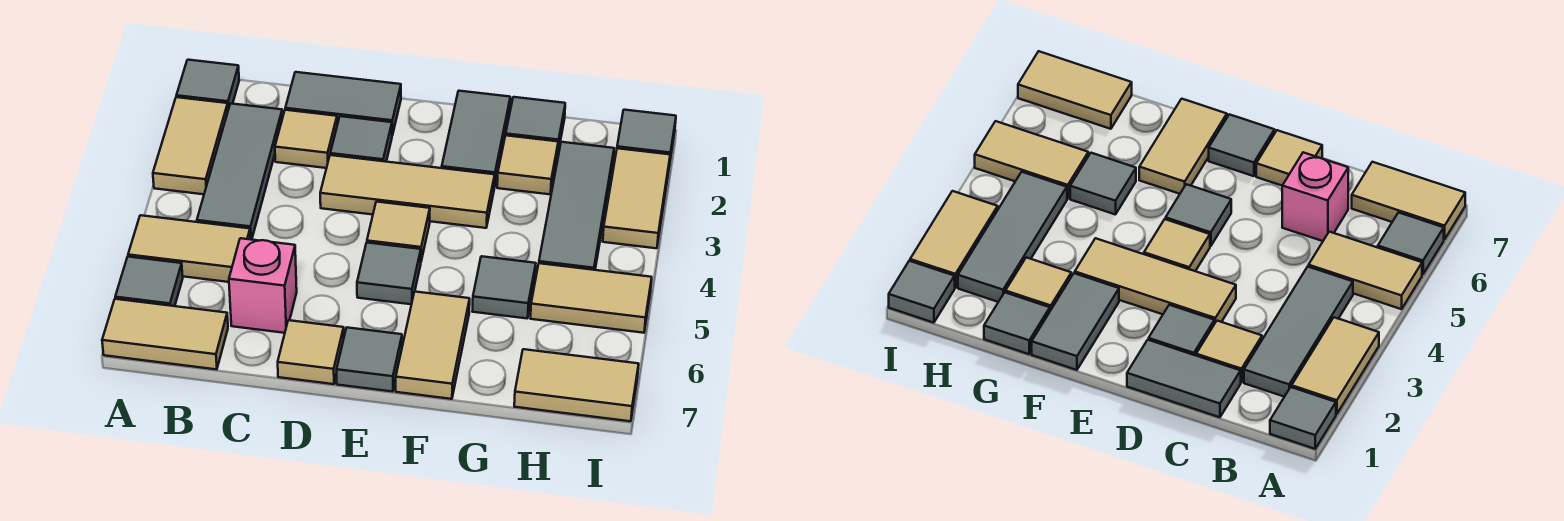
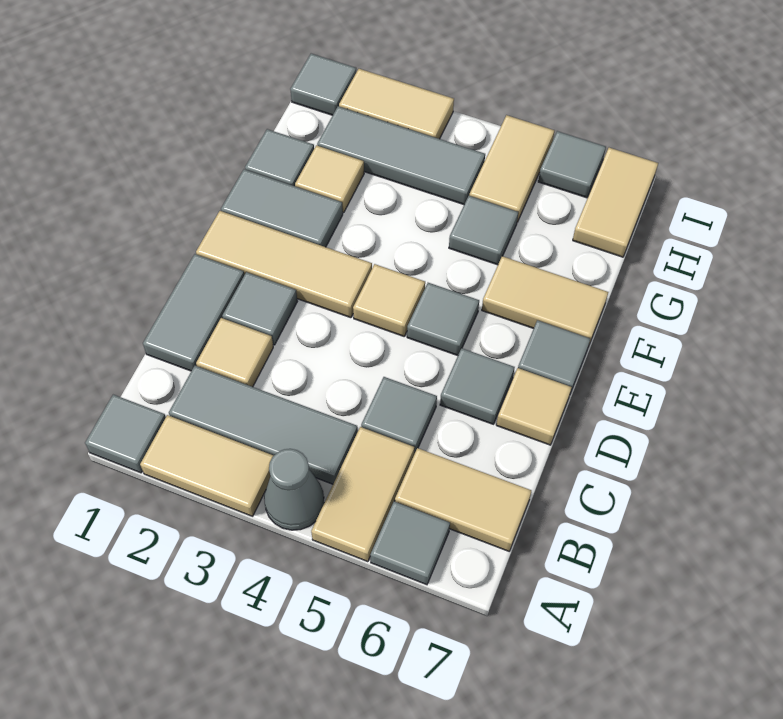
none -> grey 1x1 cone [264,449,324,530]
tan 1x2 tile [102,299,228,369] -> tan 1x2 tile turned to [395,448,531,551]
none -> grey 1x1 tile [361,377,437,454]
pink 1x1 brick [229,238,297,333] -> none
tan 1x3 tile [320,155,495,228] -> tan 1x3 tile turned to [196,211,372,318]
none -> grey 1x1 tile [440,348,515,424]
none -> grey 1x1 tile [538,131,606,198]

